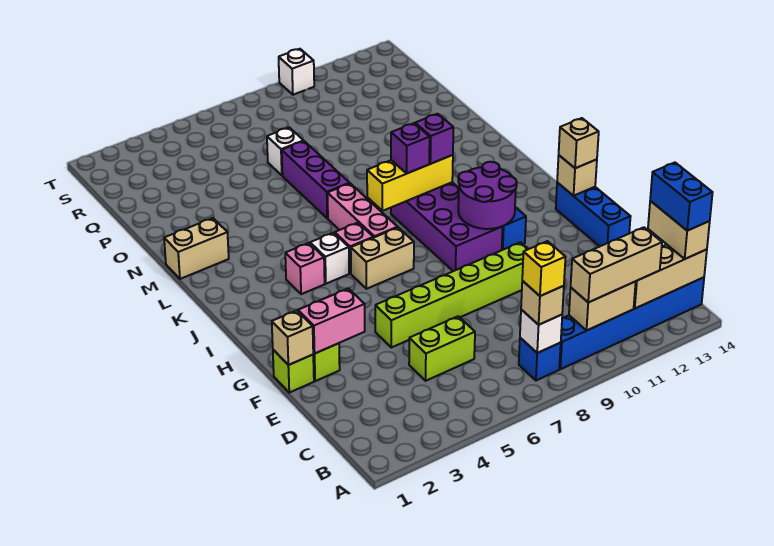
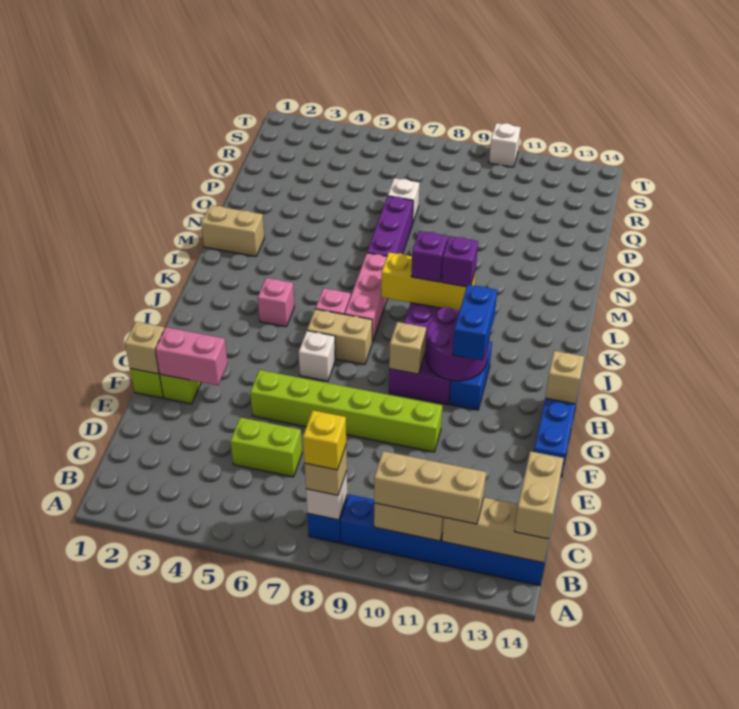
blue 1x2 brick [650,163,713,231] -> blue 1x2 brick moved to [453,285,497,361]
tan 1x1 brick [559,118,599,168] -> tan 1x1 brick moved to [389,322,426,374]
white 1x1 brick [310,233,349,284] -> white 1x1 brick moved to [299,331,336,381]

